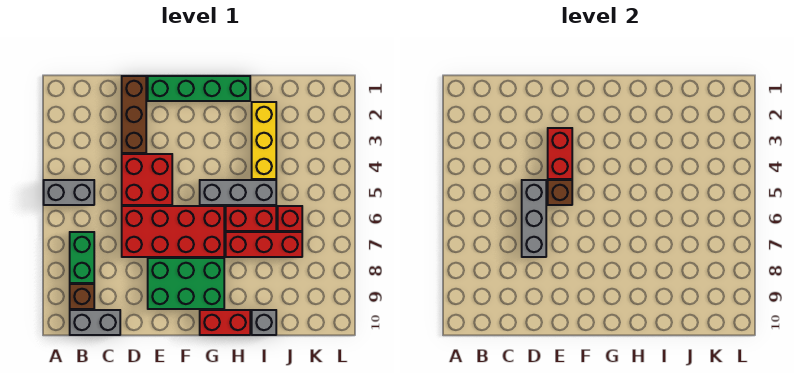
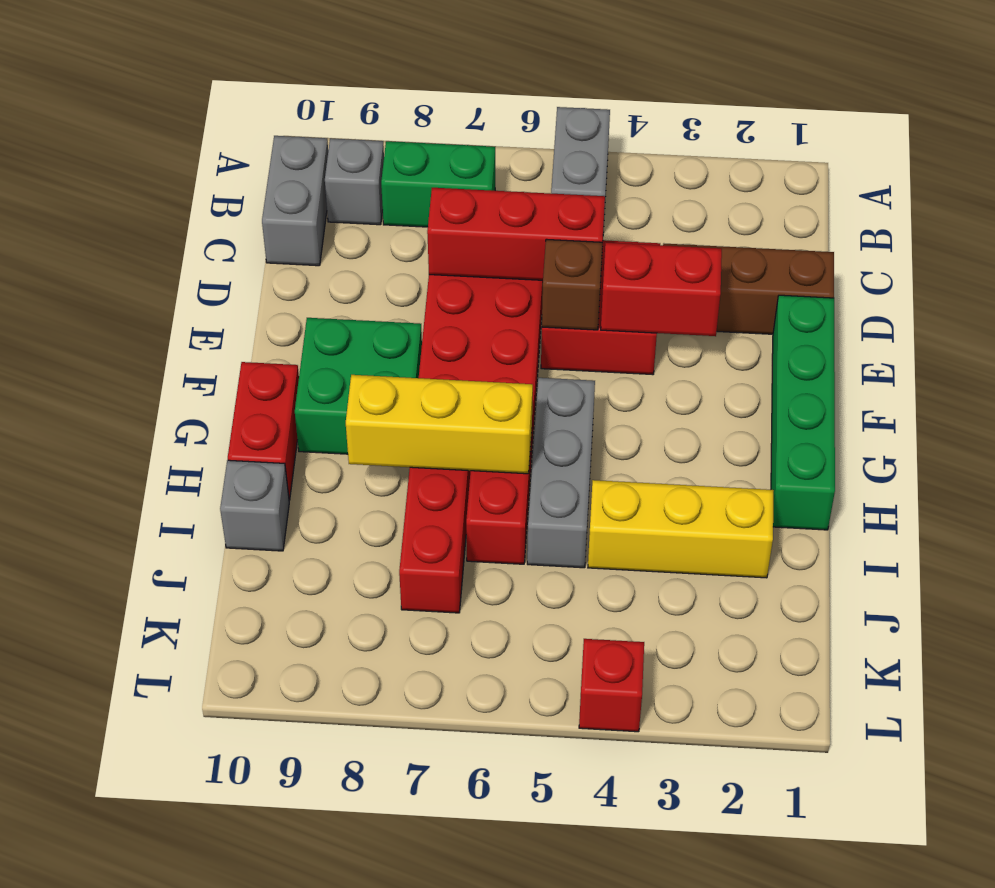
brown 1x1 brick [70,284,94,309] -> grey 1x1 brick [325,138,384,225]
grey 1x3 brick [522,180,546,257] -> red 1x3 brick [427,188,605,280]
green 2x3 brick [148,258,224,309] -> green 2x2 brick [295,318,422,454]
none -> yellow 1x3 brick [346,375,533,474]
red 1x1 brick [278,206,302,231] -> red 1x1 brick moved to [579,639,644,732]

